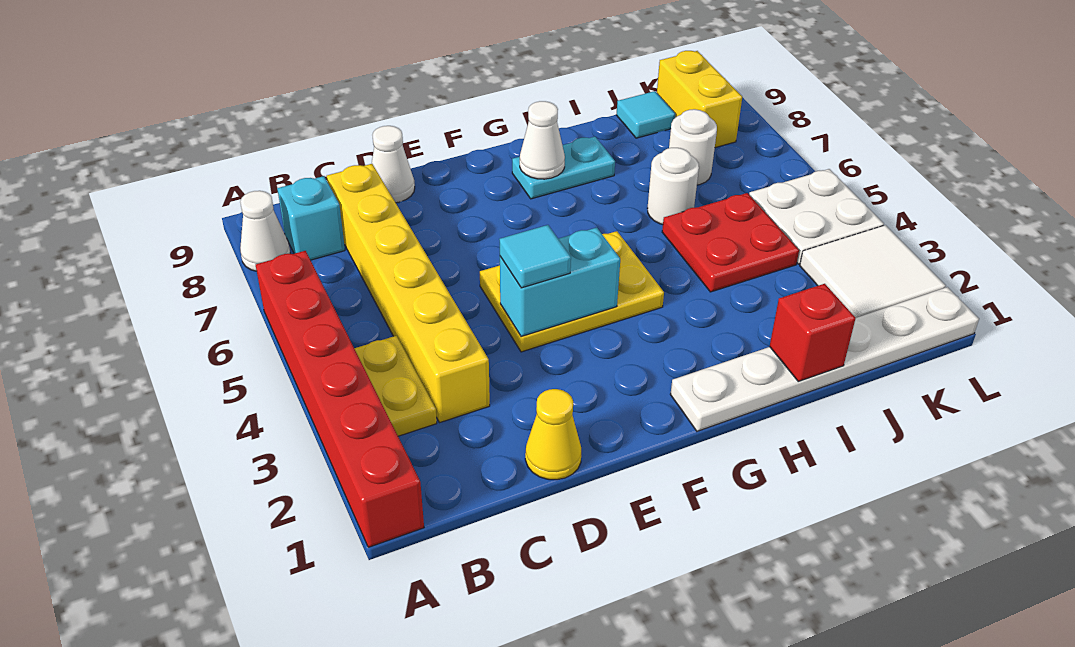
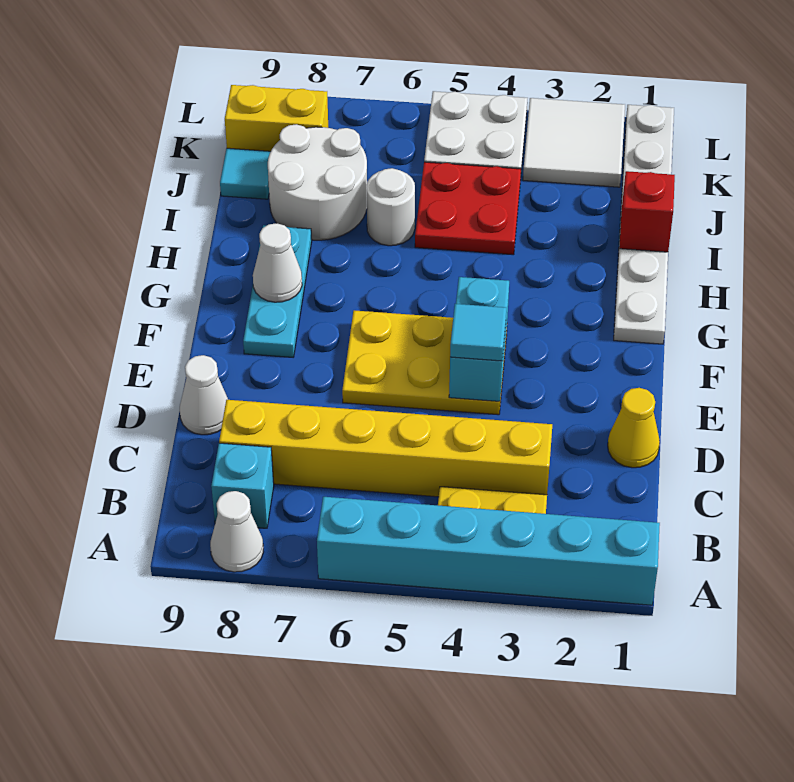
red 1x6 brick [256,251,424,547] -> cyan 1x6 brick [317,497,660,605]
yellow 2x3 plate [480,231,664,352] -> yellow 2x3 plate turned to [342,310,507,415]
cyan 1x2 plate [512,137,615,199] -> cyan 1x3 plate [243,225,312,357]
white 1x1 round brick [669,109,717,185] -> white 2x2 round brick [268,124,367,240]

